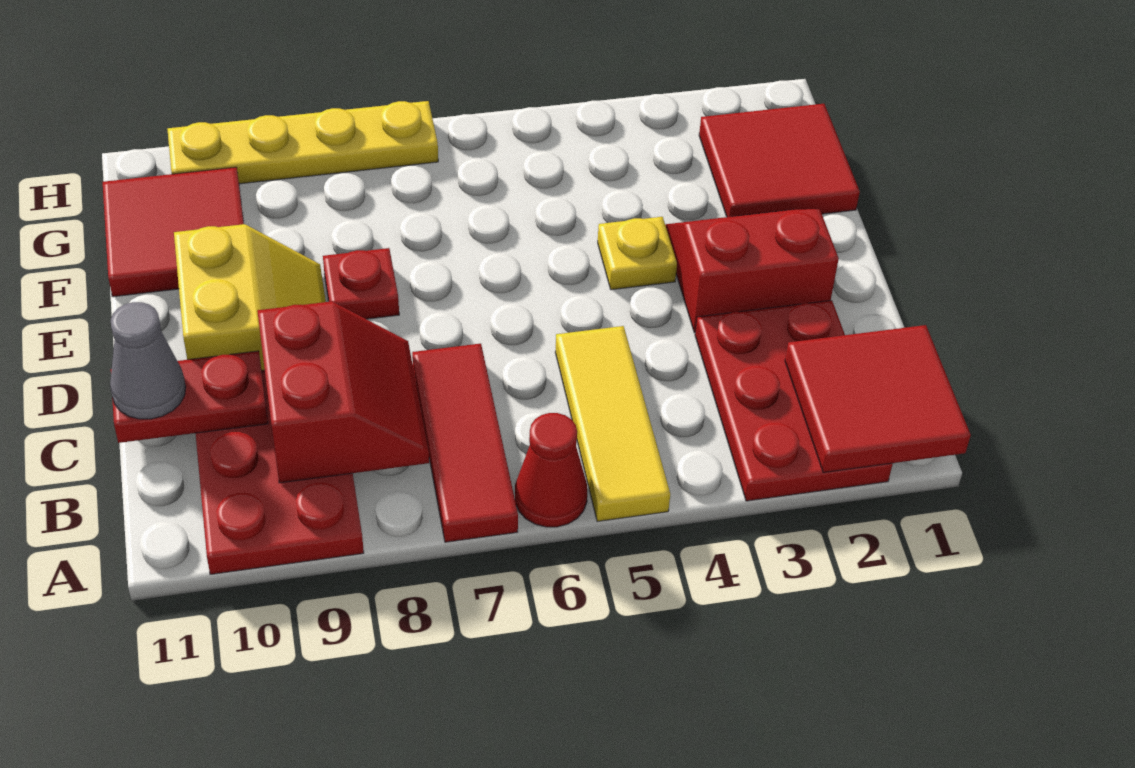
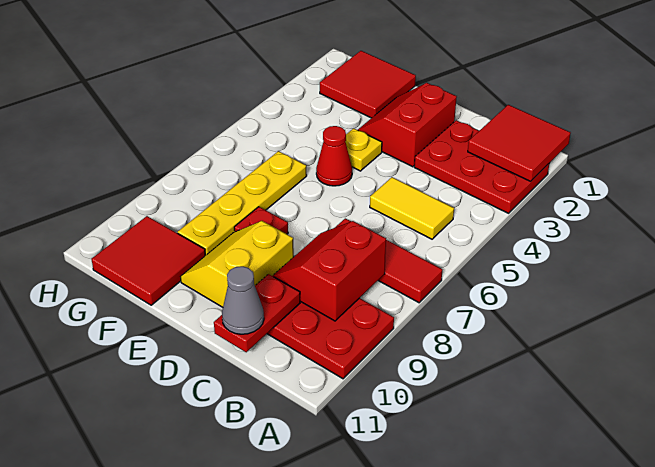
yellow 1x3 tile [555,326,670,521] -> yellow 1x2 tile [370,177,454,239]
red 1x1 cone [515,413,587,527] -> red 1x1 cone moved to [316,126,352,186]
red 2x2 slope [257,301,429,483] -> red 2x2 slope turned to [273,221,386,321]
yellow 2x2 slope [174,224,326,370] -> yellow 2x2 slope turned to [181,221,294,307]
yellow 1x4 plate [167,101,438,184] -> yellow 1x4 plate moved to [178,151,307,256]

